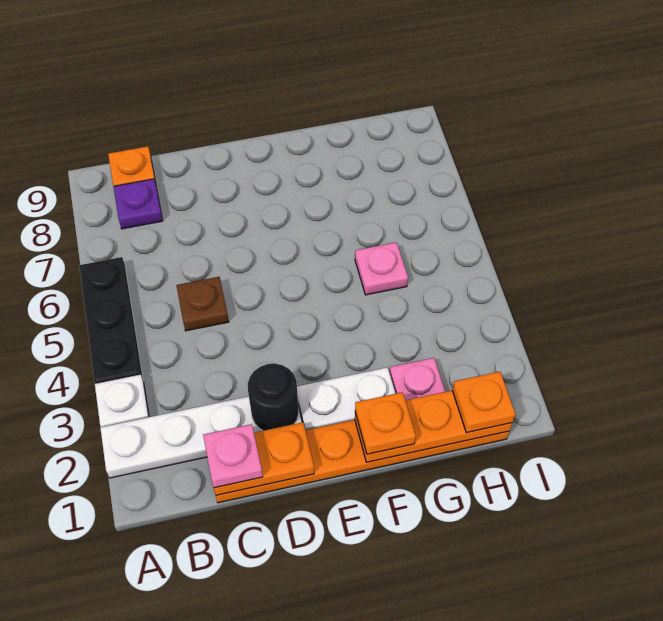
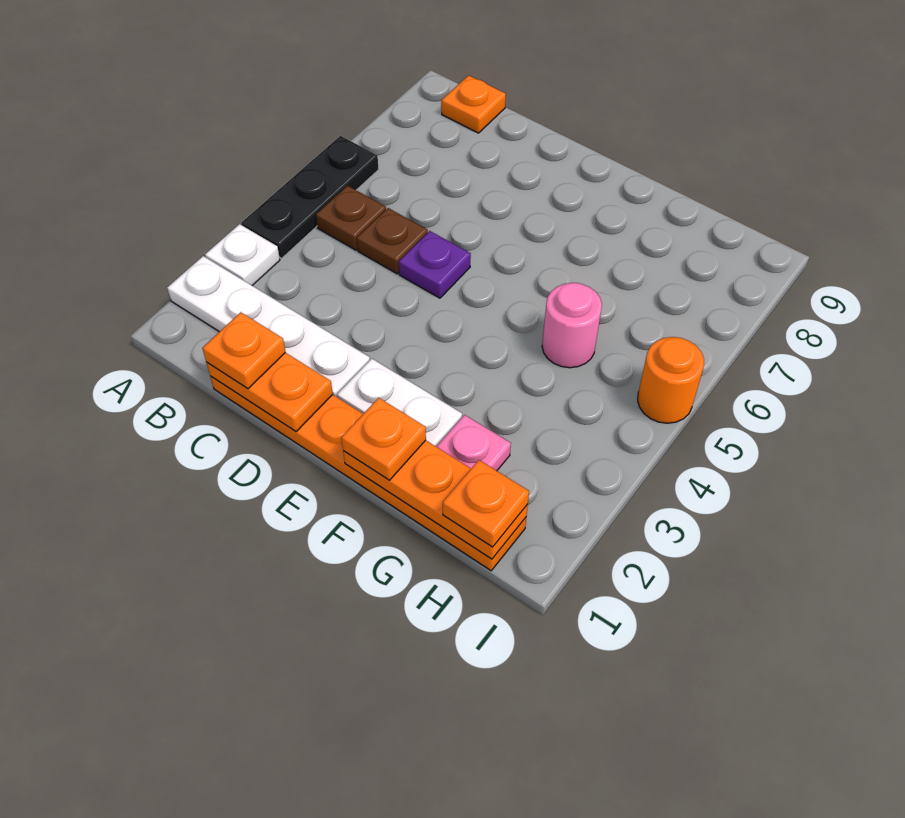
none -> brown 1x1 plate [316,186,386,250]
purple 1x1 plate [113,179,163,229] -> purple 1x1 plate moved to [399,231,471,298]
pink 1x1 plate [203,424,263,488] -> orange 1x1 plate [202,312,286,389]
black 1x1 round brick [248,364,299,431] -> none
pink 1x1 plate [355,242,408,295] -> pink 1x1 round brick [542,283,602,368]
none -> orange 1x1 round brick [638,337,704,423]

